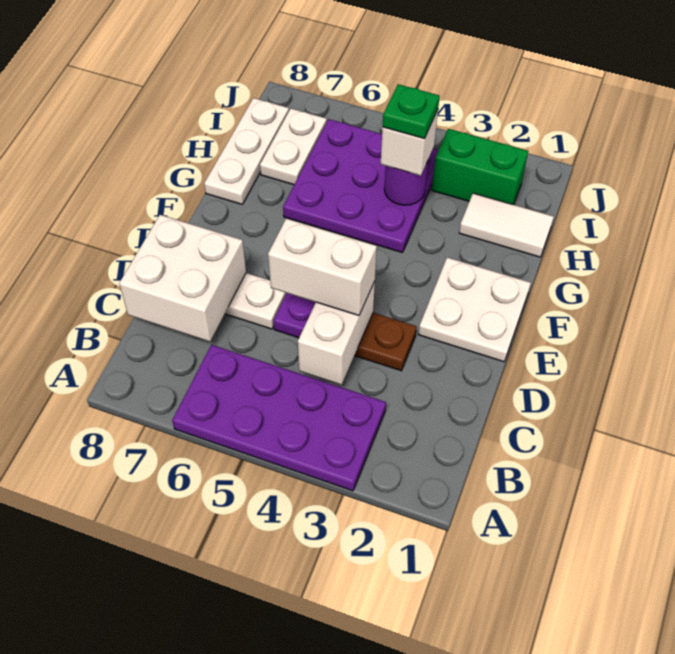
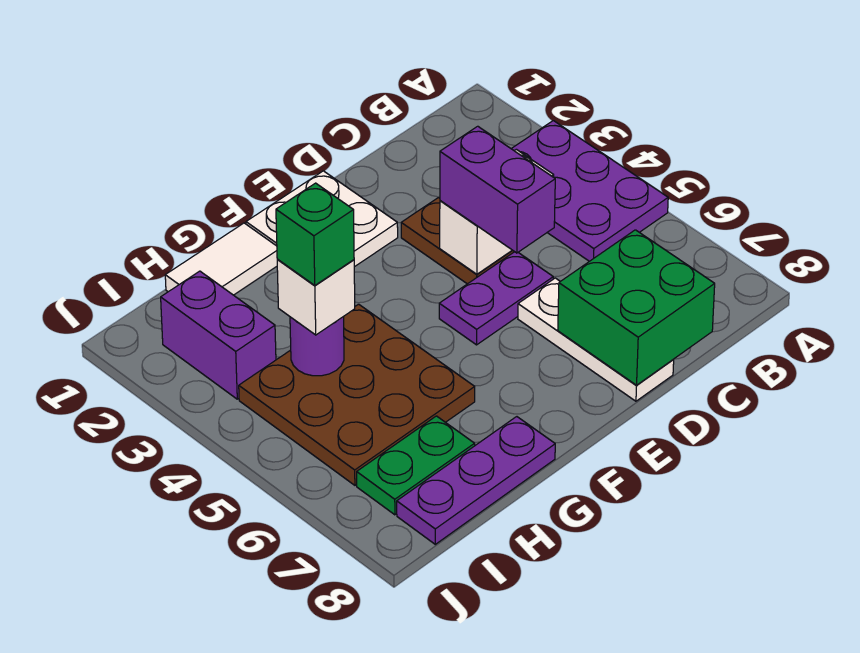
purple 2x4 plate [172,345,386,491] -> purple 2x3 plate [511,121,668,261]
white 2x2 brick [119,215,246,342] -> green 2x2 brick [558,230,715,385]
white 1x2 brick [268,218,377,316] -> purple 1x2 brick [440,126,555,253]
purple 3x3 plate [283,119,438,253] -> brown 3x3 plate [239,304,475,485]
white 1x3 plate [204,98,289,204] -> purple 1x3 plate [397,417,555,544]
white 1x2 tile [459,193,554,257] -> white 1x2 tile turned to [165,223,278,295]
green 1x1 plate [383,84,440,139] -> green 1x1 brick [276,183,354,285]
white 1x2 plate [260,109,327,185] -> green 1x2 plate [357,416,475,515]
green 1x2 brick [432,129,528,205] -> purple 1x2 brick [161,271,276,399]

